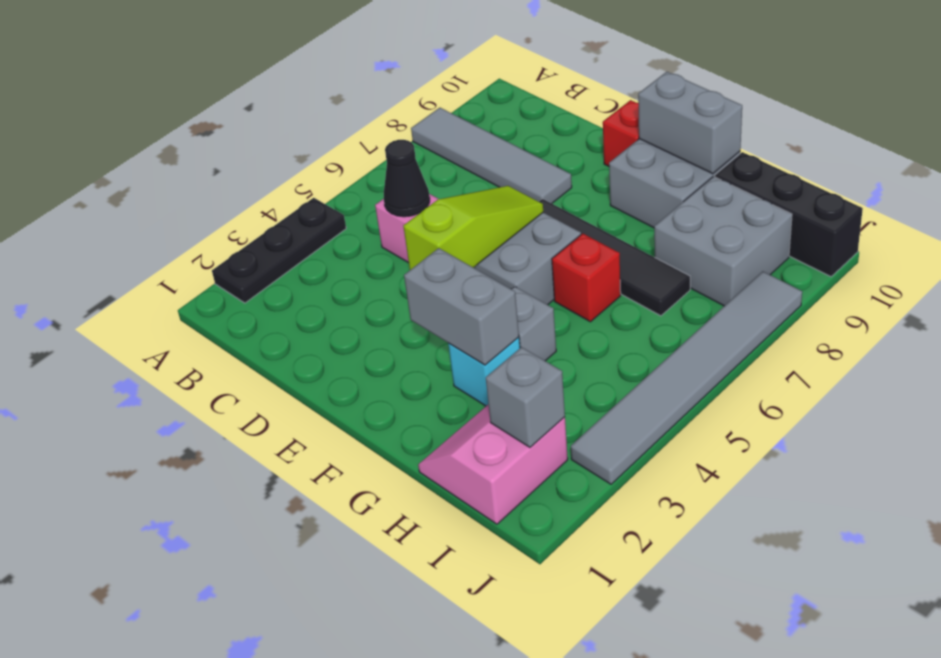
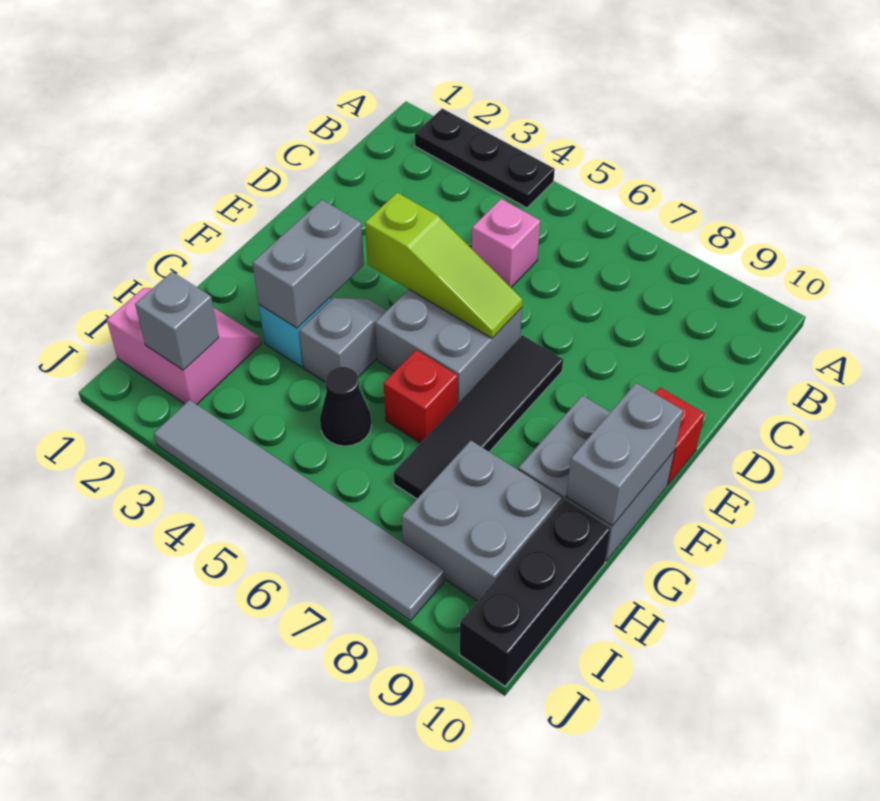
grey 1x4 tile [411,108,572,203] -> none
black 1x1 cone [384,140,430,217] -> black 1x1 cone moved to [320,367,371,446]

